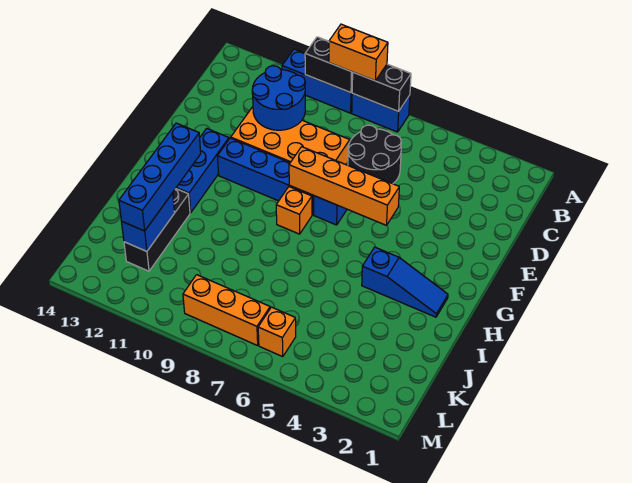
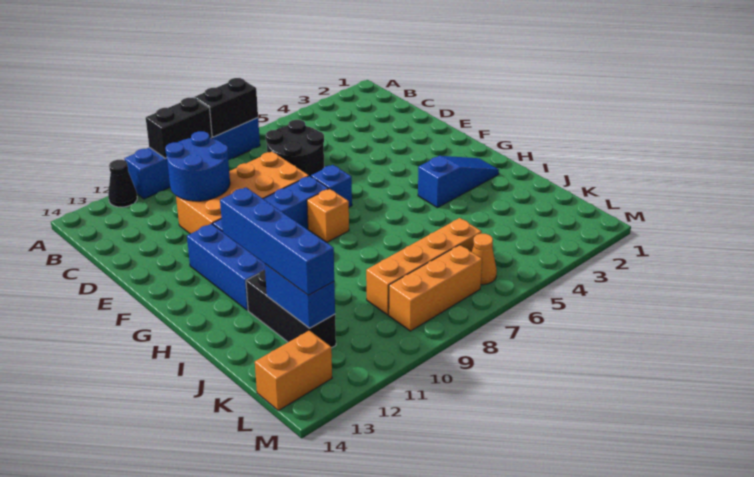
orange 1x2 brick [329,24,388,81] -> orange 1x2 brick moved to [255,330,332,411]
none -> black 1x1 cone [108,160,137,207]
orange 1x4 brick [289,147,399,225] -> orange 1x4 brick moved to [366,218,482,315]
orange 1x1 brick [258,307,296,357] -> orange 1x1 cone [472,234,497,285]

